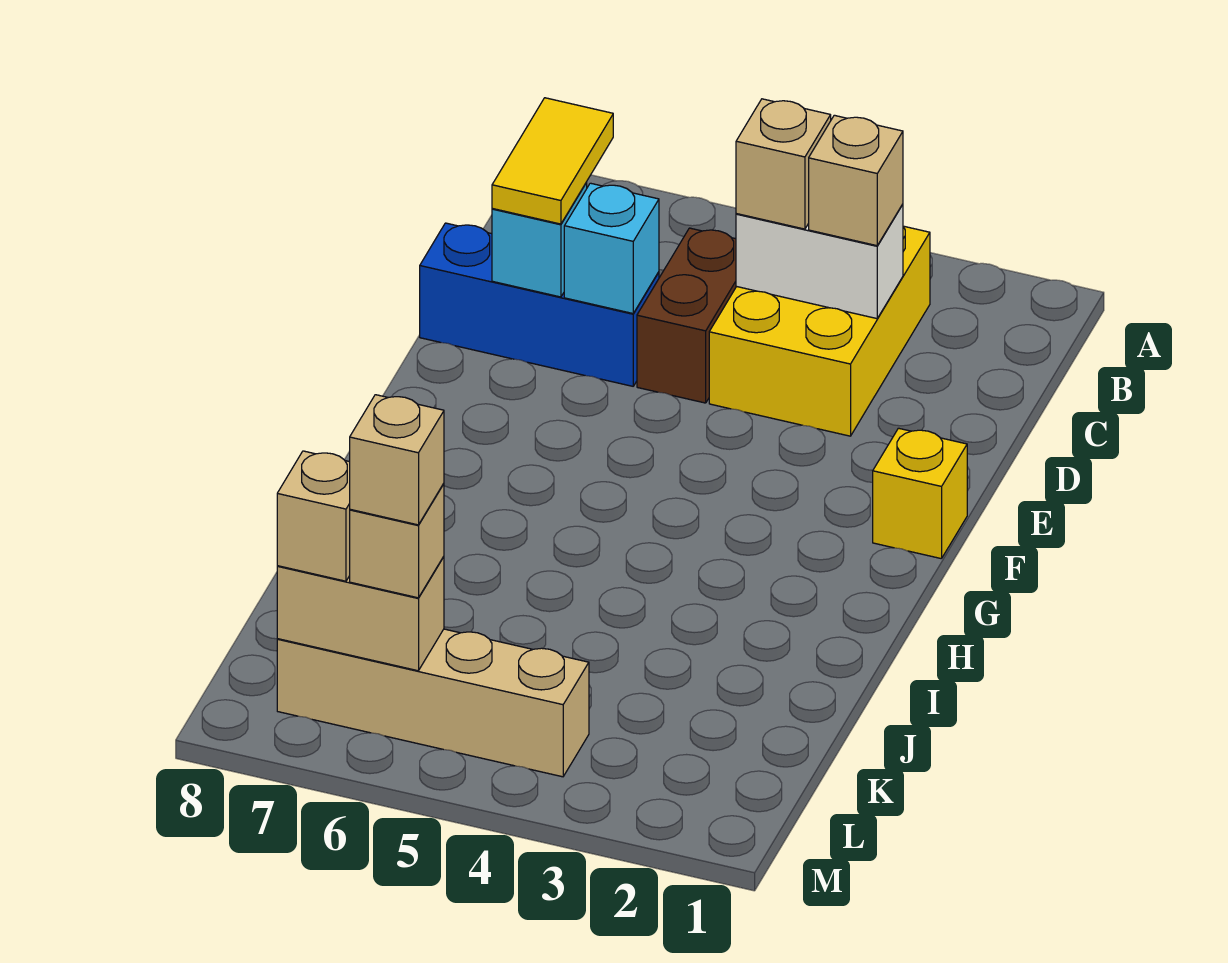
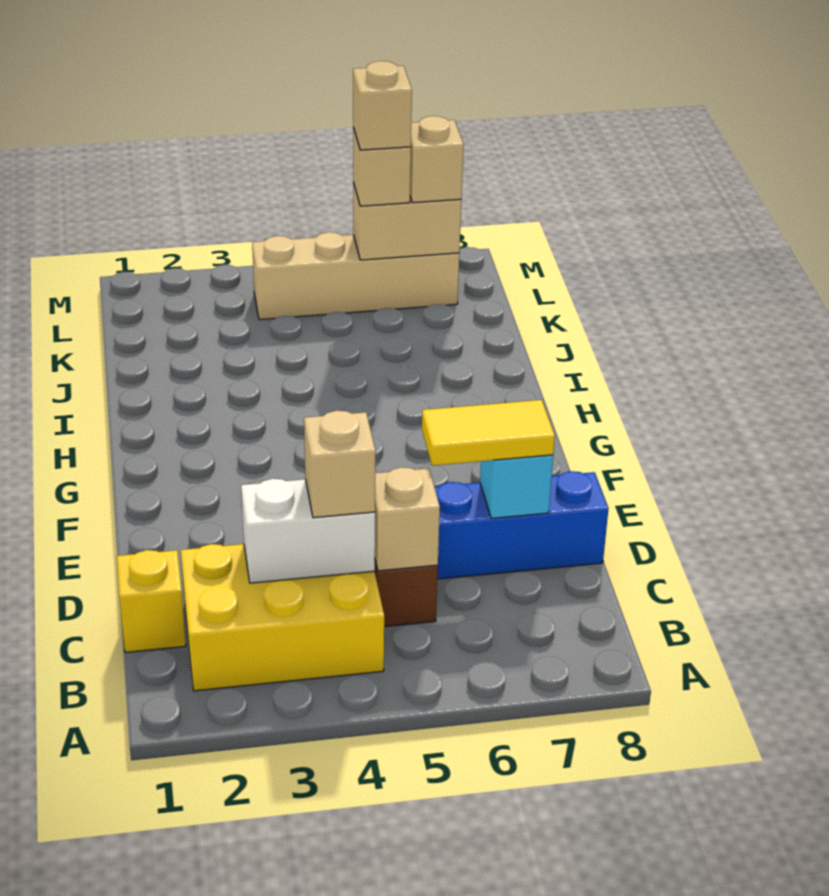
yellow 2x3 brick [709,226,930,436] -> yellow 2x3 brick turned to [181,544,384,691]
tan 1x1 brick [809,115,903,246] -> tan 1x1 brick moved to [375,467,440,571]
yellow 1x2 tile [492,98,613,224] -> yellow 1x2 tile turned to [422,400,555,466]
cyan 1x1 brick [564,183,659,313] -> none
yellow 1x1 brick [873,428,967,559] -> yellow 1x1 brick moved to [117,550,186,652]

